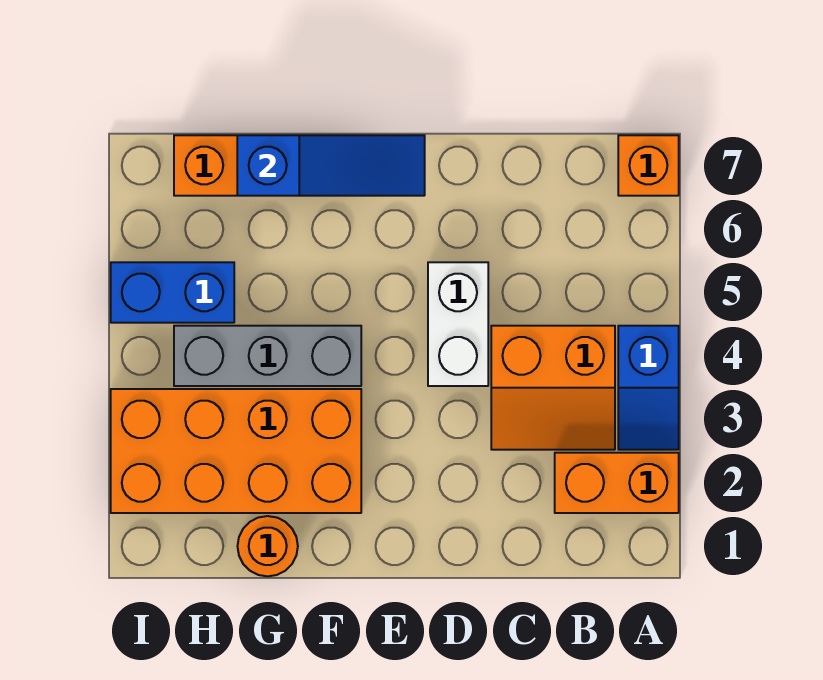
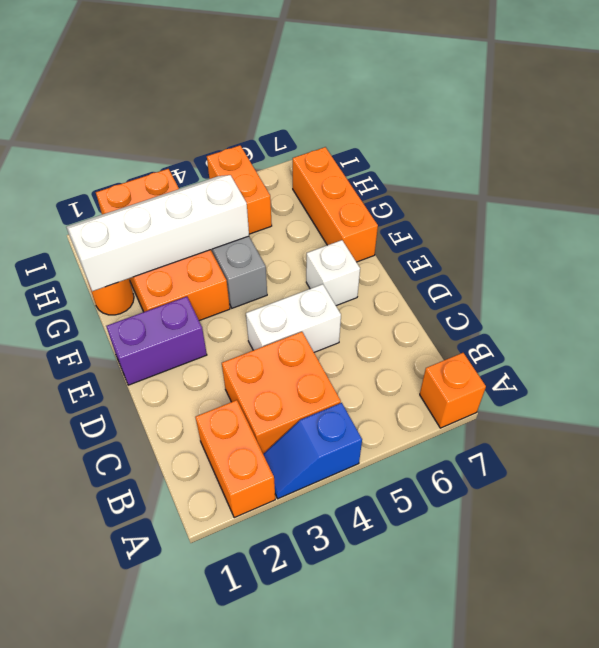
orange 2x2 slope [491,326,615,450] -> orange 2x2 brick [222,332,341,454]
none -> purple 1x2 brick [106,297,207,385]
none -> white 1x1 brick [306,240,360,306]
blue 1x3 slope [237,135,425,196] -> none
none -> white 2x4 slope [66,175,249,291]
blue 1x2 brick [111,262,234,323] -> orange 1x2 brick [207,145,272,234]

